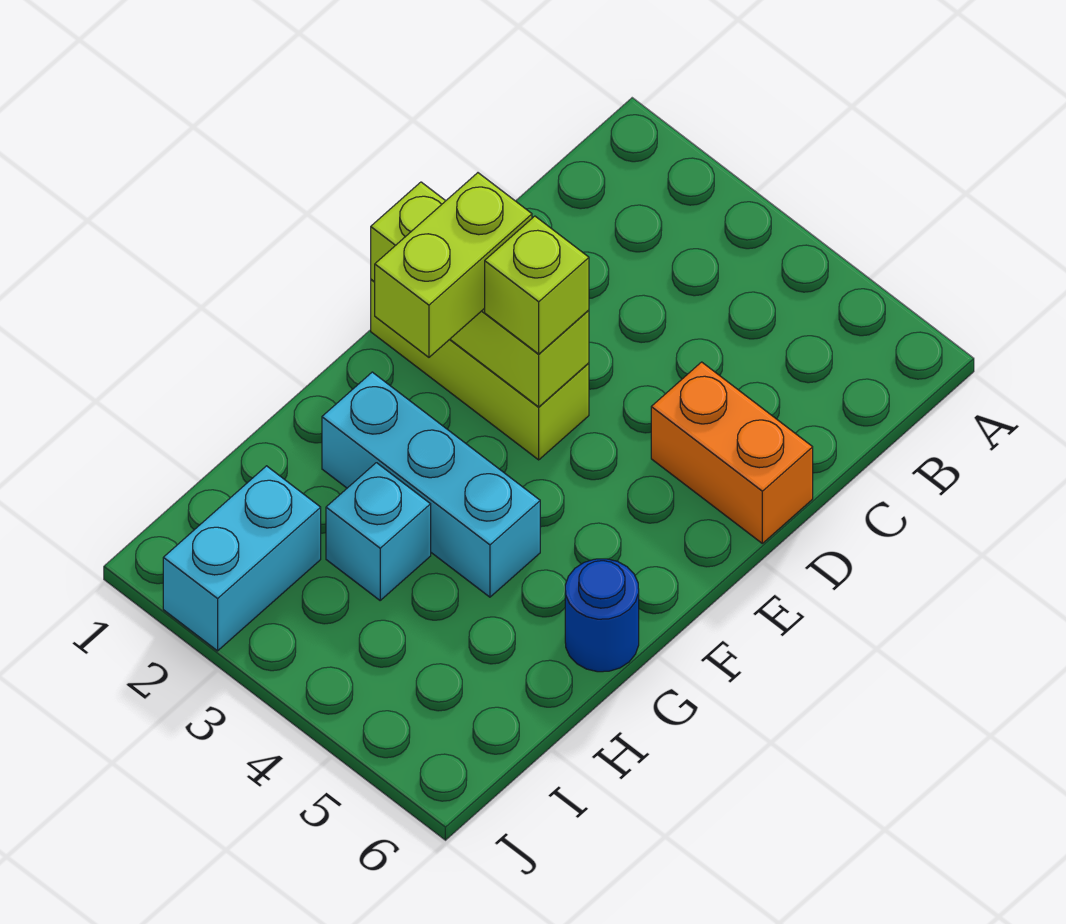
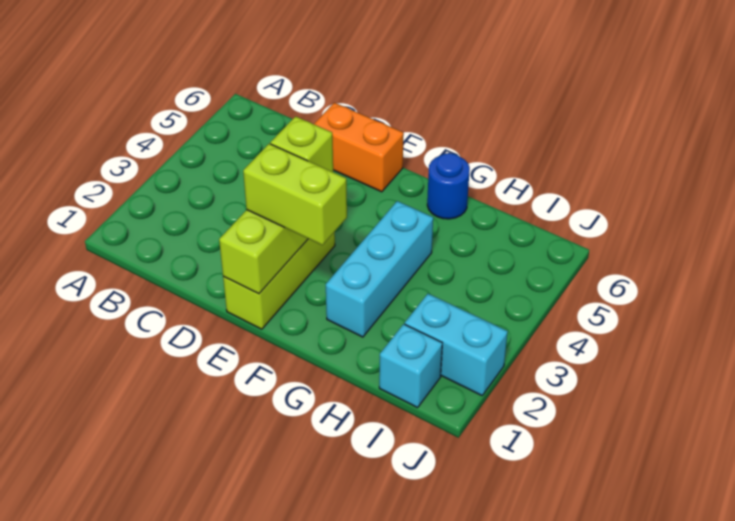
orange 1x2 brick [651,362,813,543] -> orange 1x2 brick turned to [314,103,404,192]
cyan 1x1 brick [326,463,431,600] -> cyan 1x1 brick moved to [379,324,442,408]

